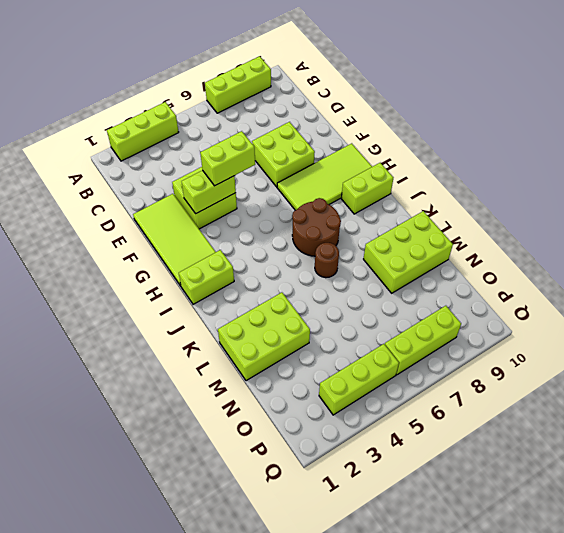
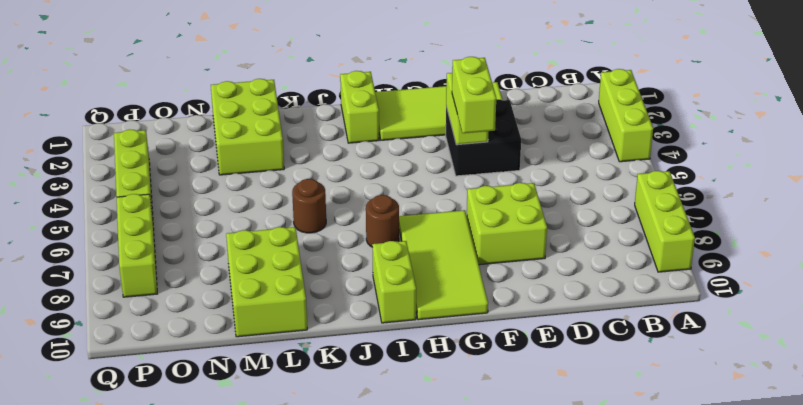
lime 2x2 brick [172,167,237,229] -> black 2x2 brick [446,99,521,176]
brown 2x2 round brick [292,198,341,256] -> brown 1x1 round brick [366,195,399,247]

